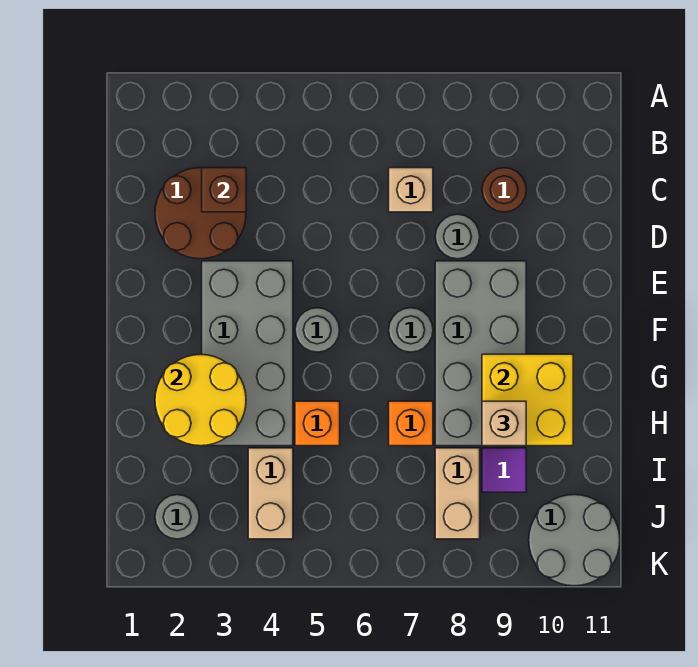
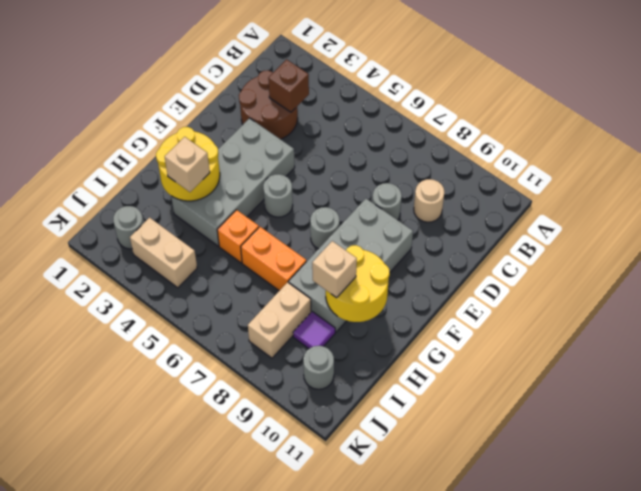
tan 1x1 brick [389,168,433,212] -> tan 1x1 brick moved to [165,137,210,192]
brown 1x1 round brick [482,168,526,212] -> tan 1x1 round brick [414,179,444,222]
yellow 2x2 brick [482,354,573,446] -> yellow 2x2 round brick [326,245,390,322]
orange 1x1 brick [389,401,433,446] -> orange 1x2 brick [241,227,306,291]
tan 1x2 brick [248,448,293,539] -> tan 1x2 brick turned to [130,218,197,288]
grey 2x2 round brick [529,495,620,586] -> grey 1x1 round brick [303,346,334,389]

